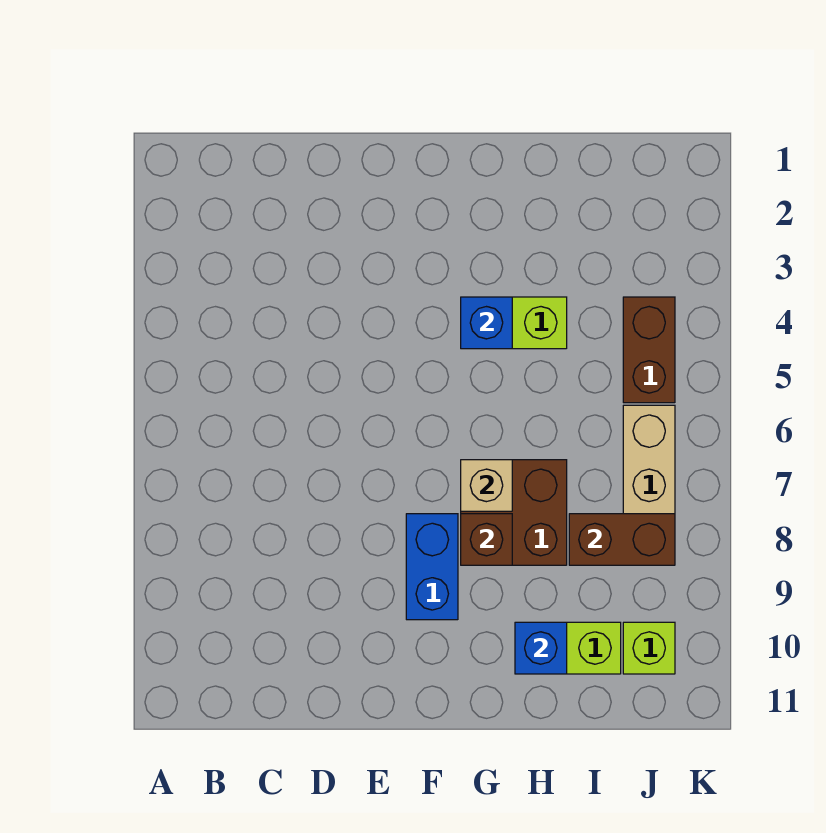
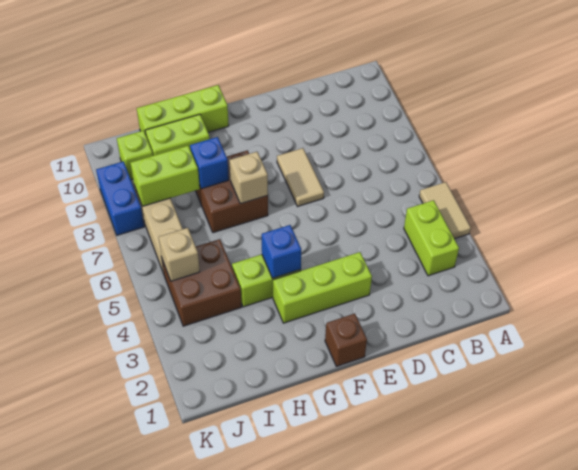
none -> tan 1x2 tile [419,182,471,239]
none -> lime 1x2 brick [404,200,459,276]
none -> lime 1x3 brick [273,252,372,323]
none -> tan 1x2 tile [277,148,324,207]
blue 1x2 brick [406,514,458,620] -> blue 1x2 brick moved to [96,161,144,235]
brown 1x1 brick [461,514,512,565] -> brown 1x1 brick moved to [325,314,367,367]
none -> lime 1x3 brick [137,85,229,133]
blue 1x1 brick [515,622,567,674] -> blue 1x1 brick moved to [190,137,229,189]
brown 1x2 brick [569,514,675,565] -> lime 1x2 brick [131,146,200,206]
brown 1x2 brick [623,297,675,403] -> brown 2x2 brick [162,239,242,326]
none -> tan 1x1 brick [159,228,200,281]

